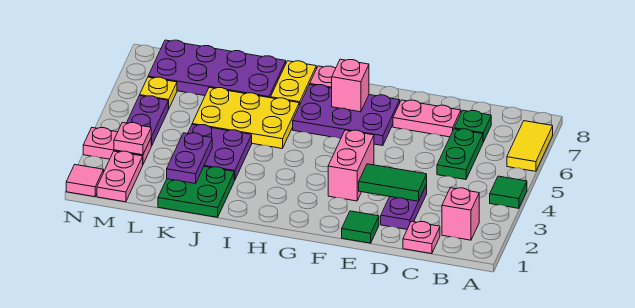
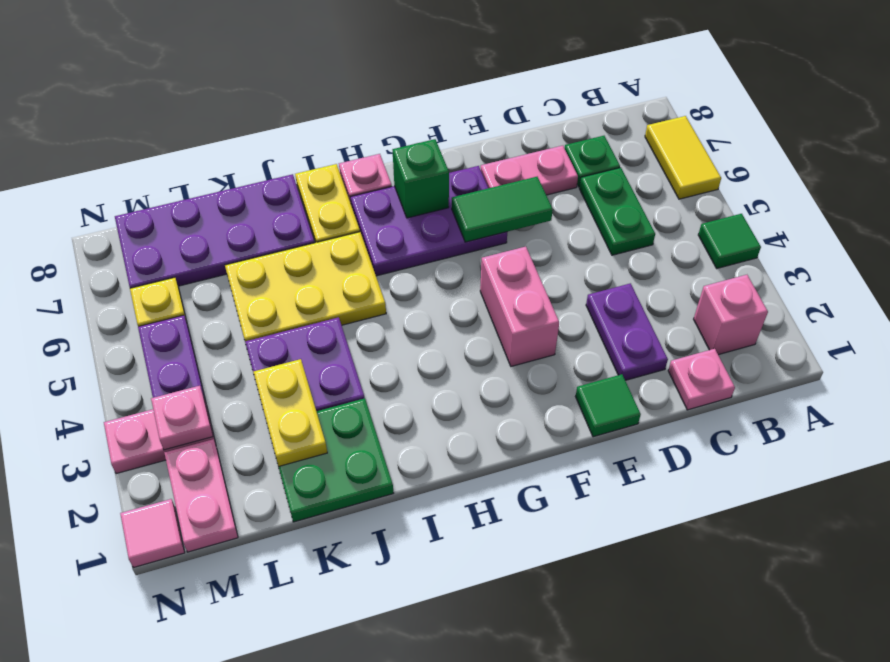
green 1x2 tile [359,164,427,201] -> green 1x2 tile moved to [452,177,553,242]
pink 1x1 brick [332,59,369,112] -> green 1x1 brick [393,139,449,218]
purple 1x2 plate [167,133,212,184] -> yellow 1x2 plate [253,359,327,467]

